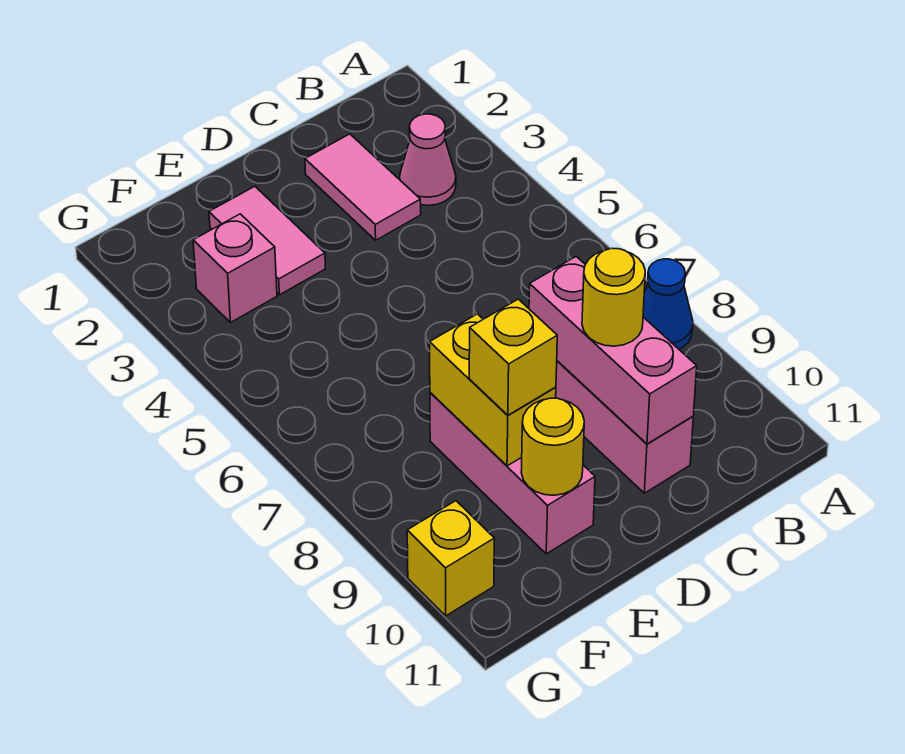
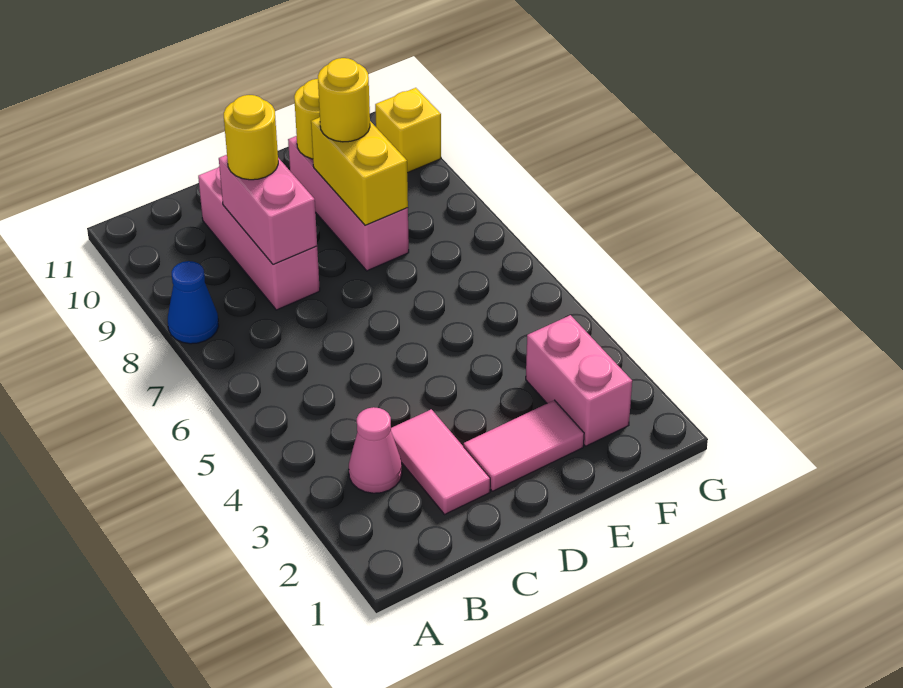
pink 1x3 brick [529,256,697,444] -> pink 1x2 brick [219,155,317,264]
pink 1x2 tile [209,186,325,295] -> pink 1x2 tile turned to [464,400,584,491]
yellow 1x1 brick [469,299,557,415] -> yellow 1x1 round brick [318,58,370,142]
pink 1x1 brick [193,214,277,323] -> pink 1x2 brick [526,315,632,446]

